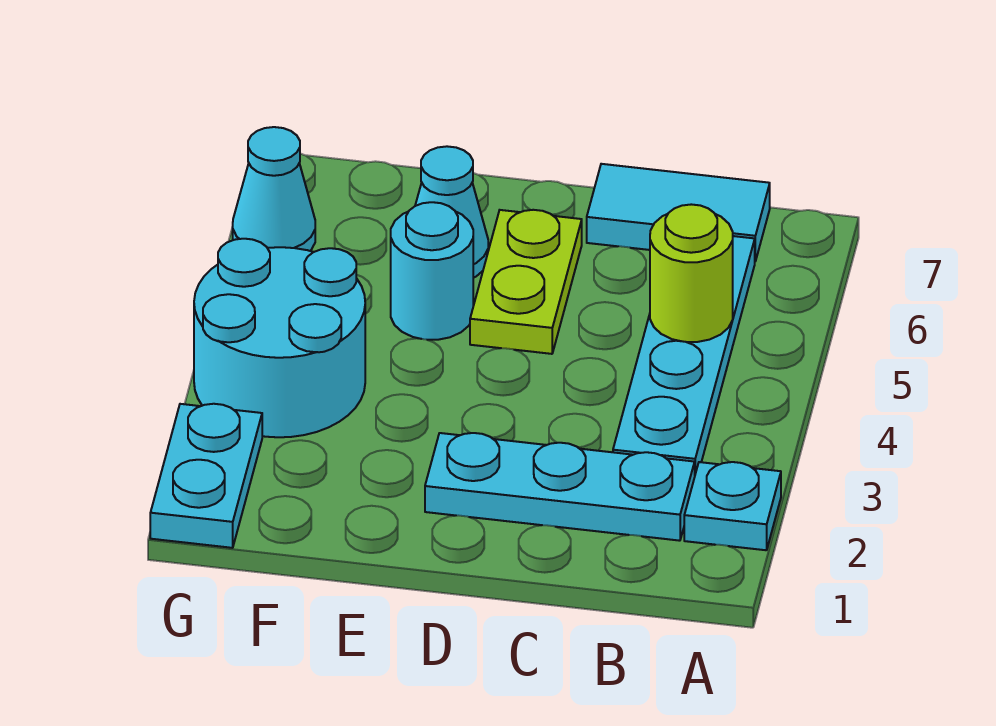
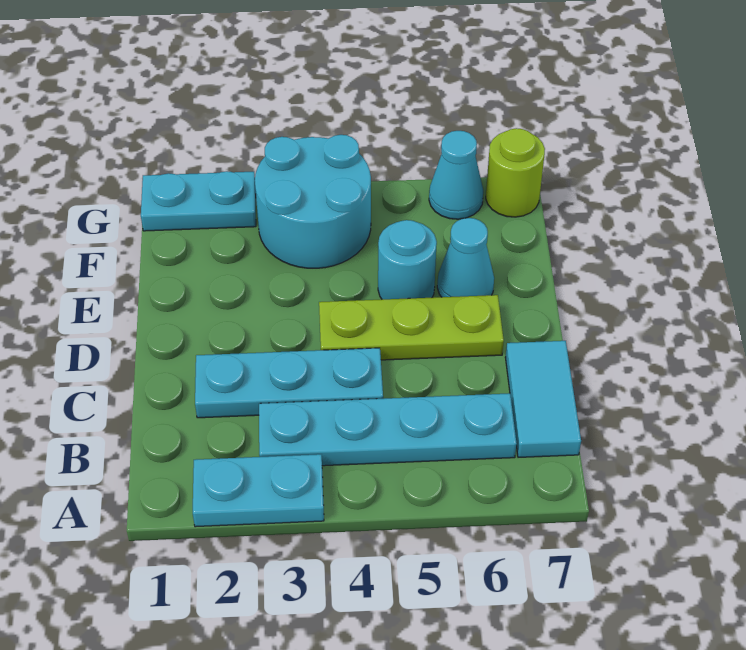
cyan 1x1 plate [684,462,781,550] -> cyan 1x2 plate [193,454,324,527]
cyan 1x3 plate [425,433,695,541] -> cyan 1x3 plate turned to [195,348,383,418]
lime 1x1 round brick [650,204,733,342] -> lime 1x1 round brick moved to [486,128,545,217]
lime 1x2 plate [470,210,582,354] -> lime 1x3 plate [319,295,504,360]

